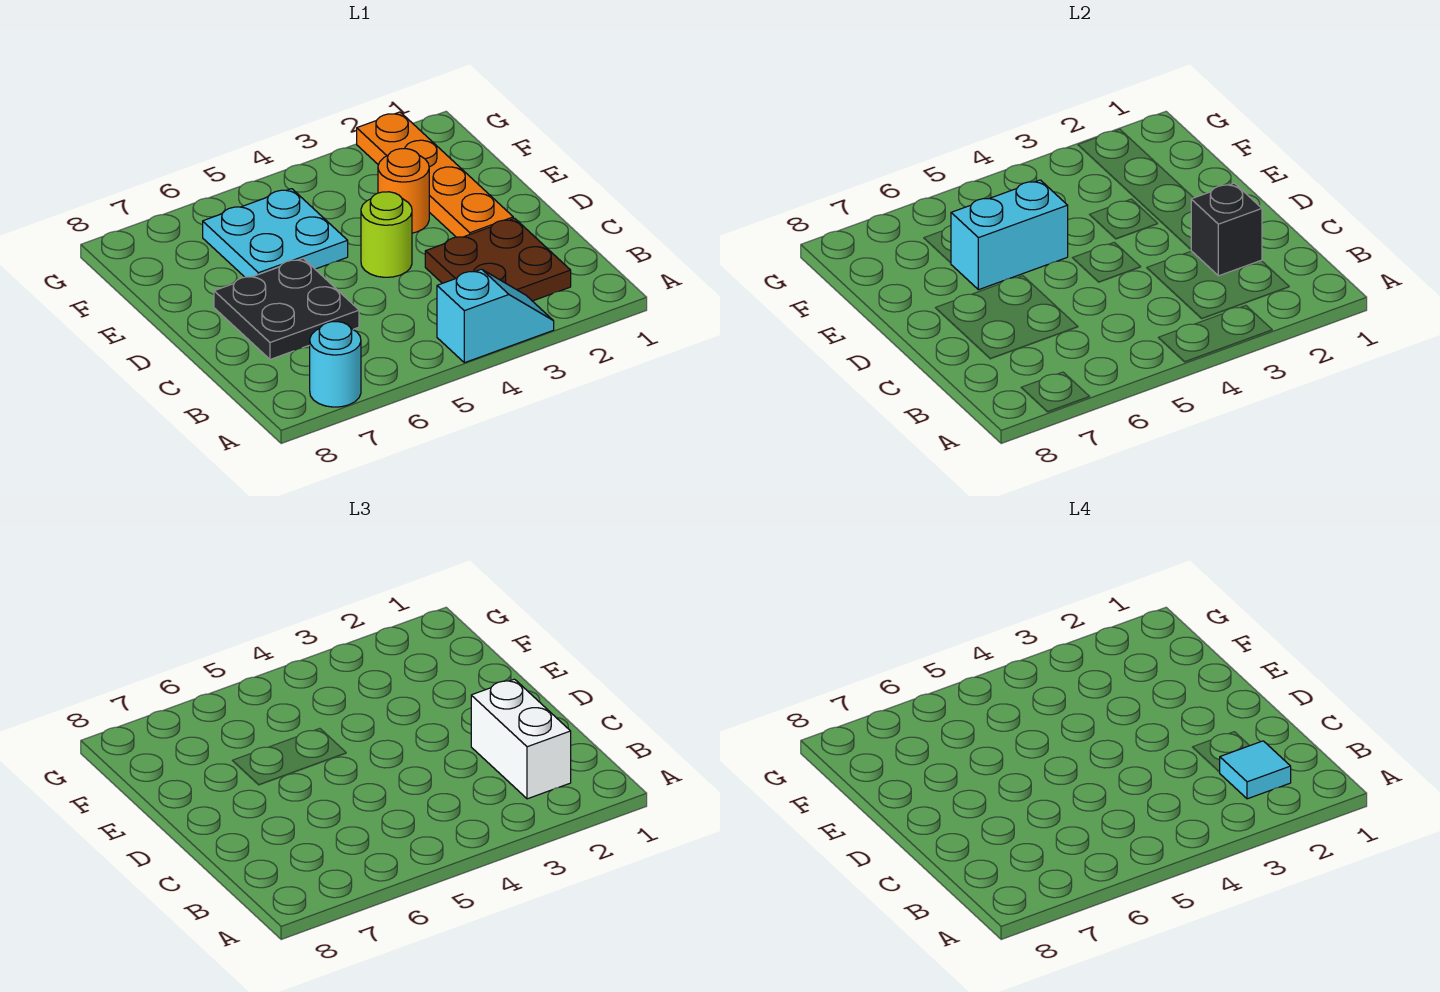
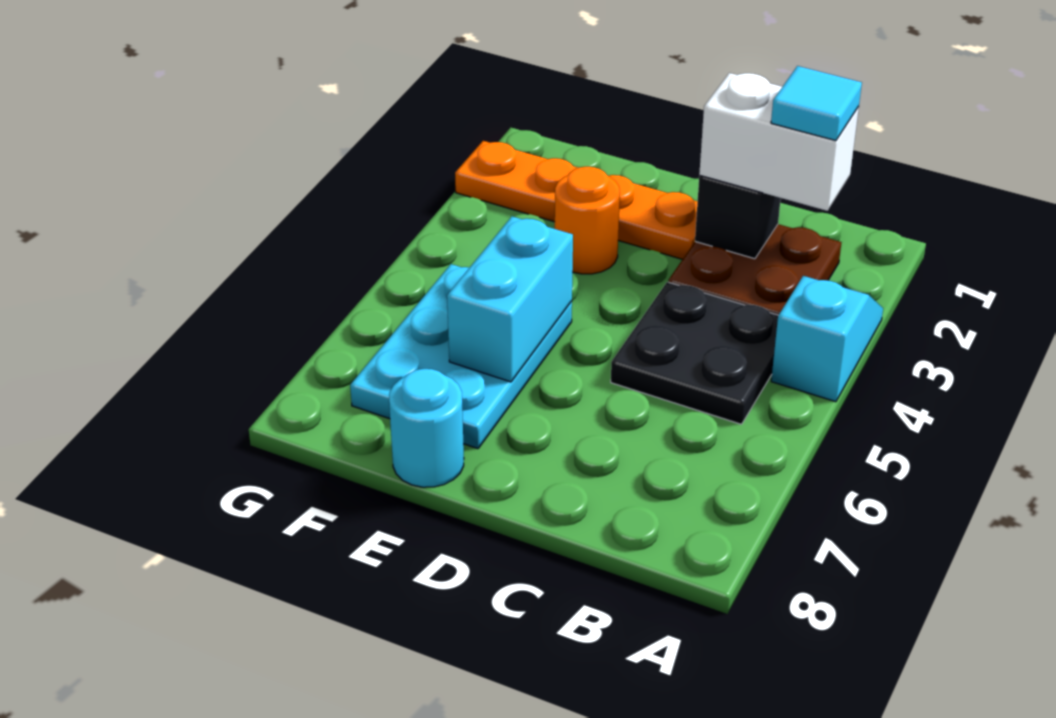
cyan 1x1 round brick [310,322,361,407] -> cyan 1x1 round brick moved to [389,369,464,487]
black 2x2 plate [214,258,359,359] -> black 2x2 plate moved to [611,282,778,424]
lime 1x1 round brick [361,192,412,277] -> none
cyan 2x2 plate [203,189,348,277] -> cyan 2x3 plate [350,264,572,449]

